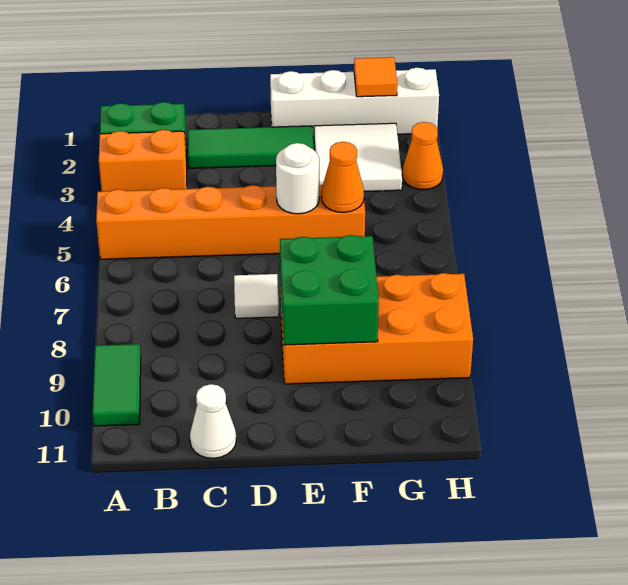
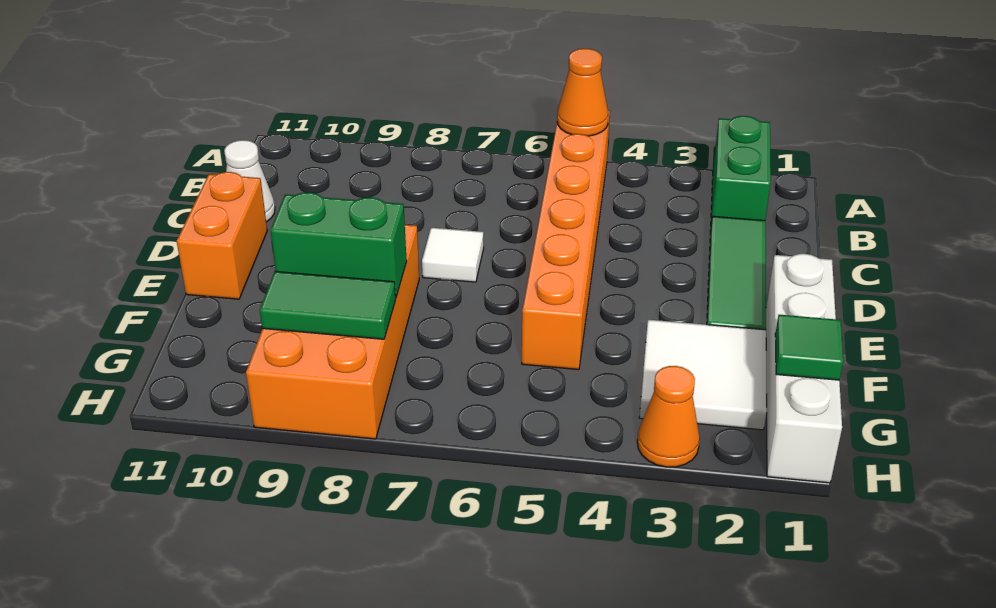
orange 1x2 brick [99,130,187,192] -> orange 1x2 brick moved to [177,172,267,299]
green 1x2 tile [92,344,141,426] -> green 1x2 tile moved to [260,271,396,339]
white 1x1 round brick [276,143,319,214] -> none
green 2x2 brick [280,235,379,345] -> green 1x2 brick [270,193,407,298]
orange 1x1 cone [321,142,364,212] -> orange 1x1 cone moved to [557,49,608,136]
orange 1x1 tile [354,57,397,97] -> green 1x1 tile [775,315,843,380]

